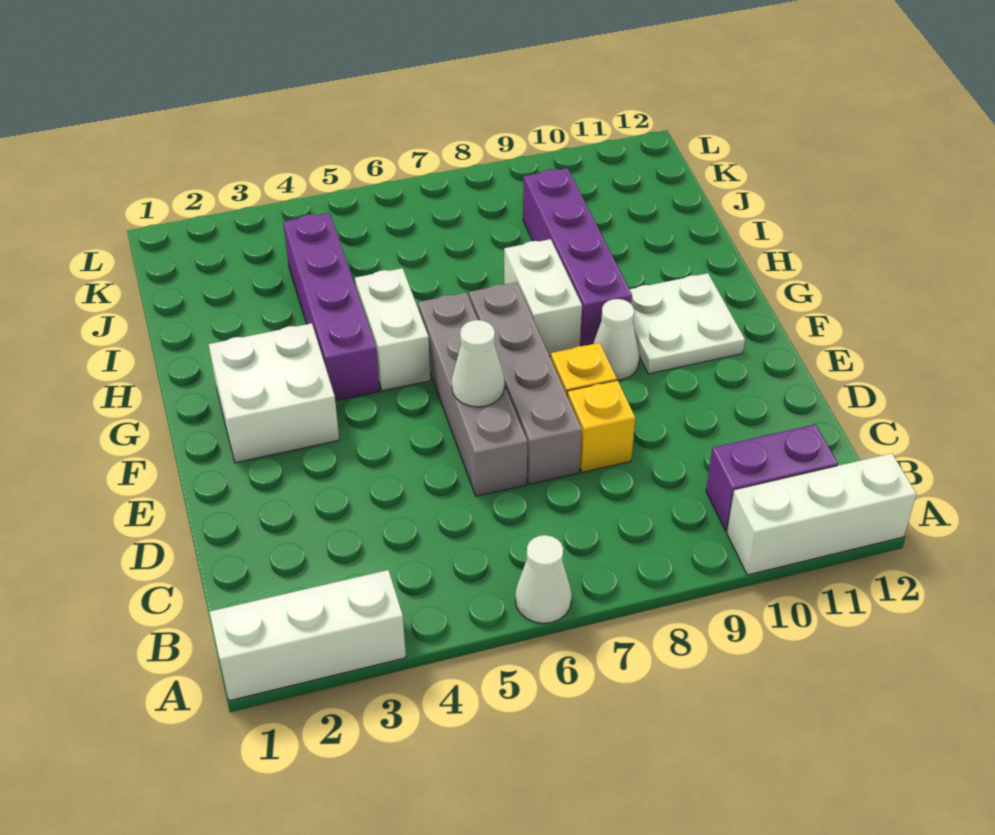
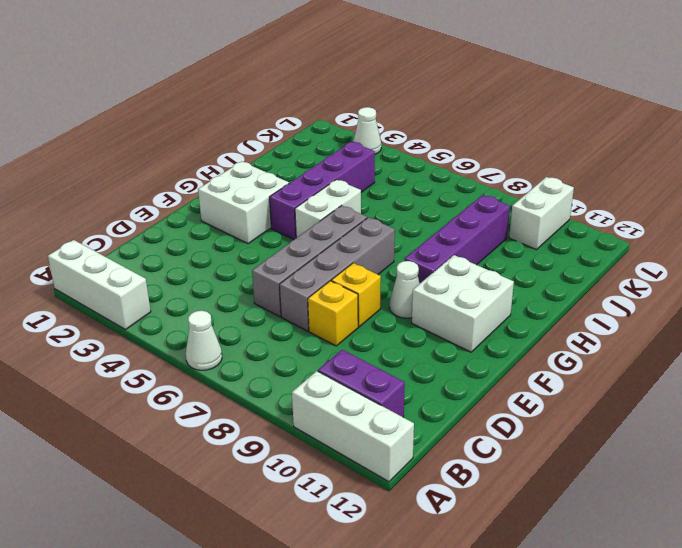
white 1x1 cone [452,320,505,407] -> white 1x1 cone moved to [353,107,381,154]
white 2x2 plate [629,273,745,374] -> white 2x2 brick [412,255,514,352]
white 1x2 brick [504,239,582,356] -> white 1x2 brick moved to [509,177,574,250]

